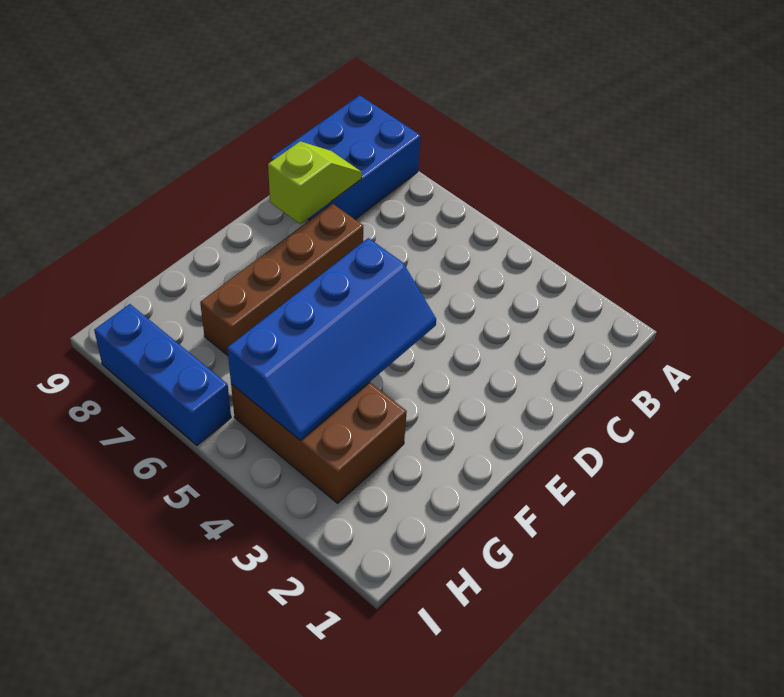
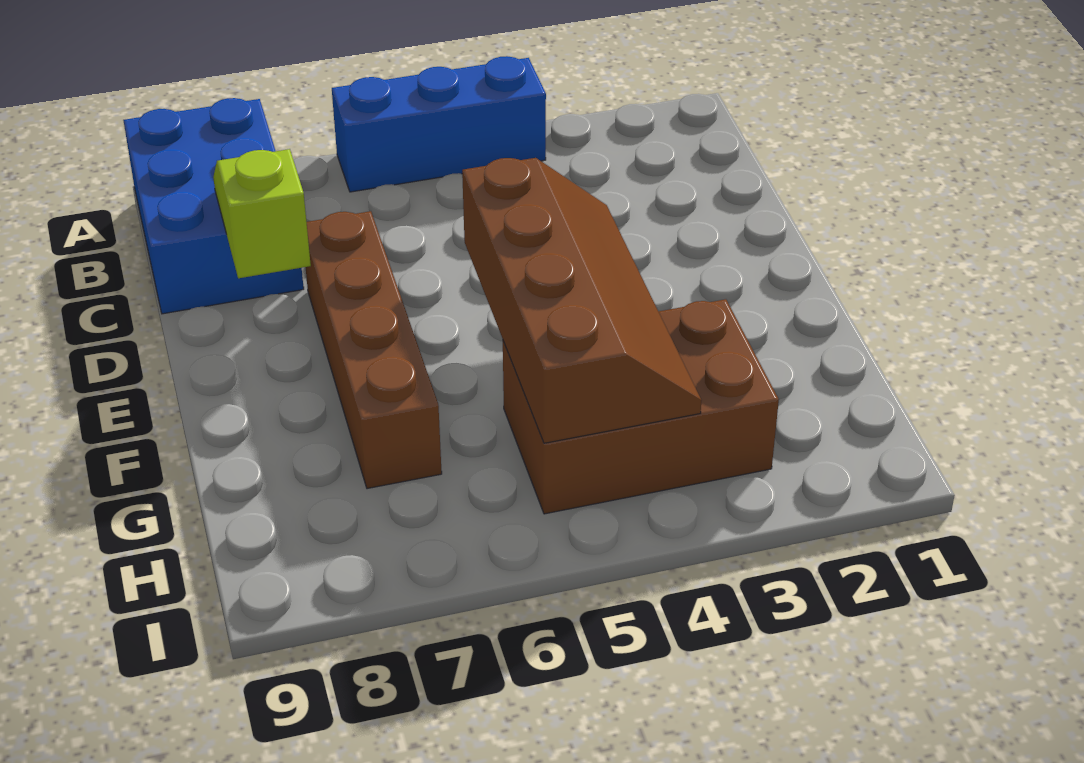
blue 2x4 slope [227,238,436,440] -> brown 2x4 slope [462,158,701,443]
blue 1x3 brick [94,304,231,445] -> blue 1x3 brick moved to [332,56,546,192]

